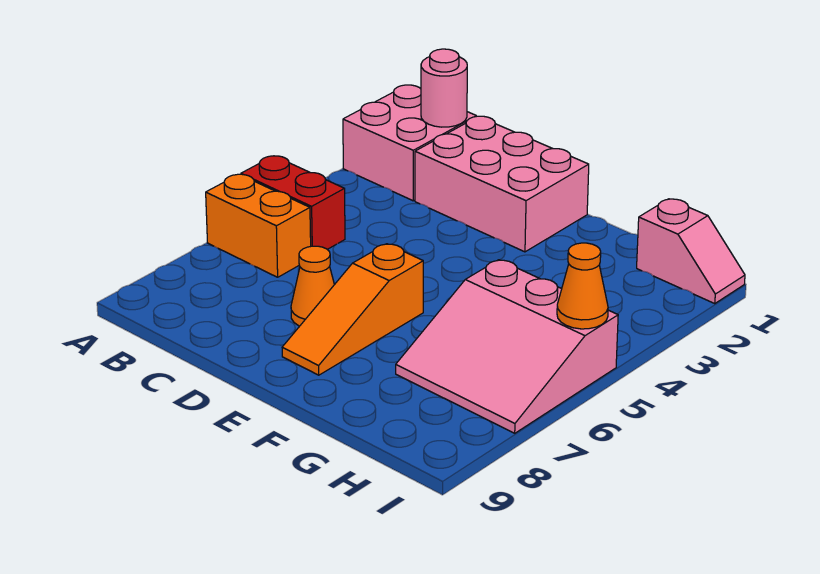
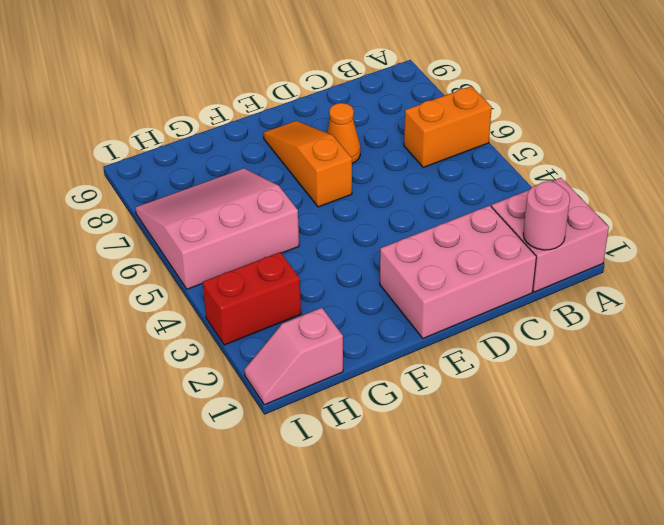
red 1x2 brick [241,156,345,249] -> red 1x2 brick moved to [203,252,301,345]
orange 1x1 cone [557,243,608,329] -> none

